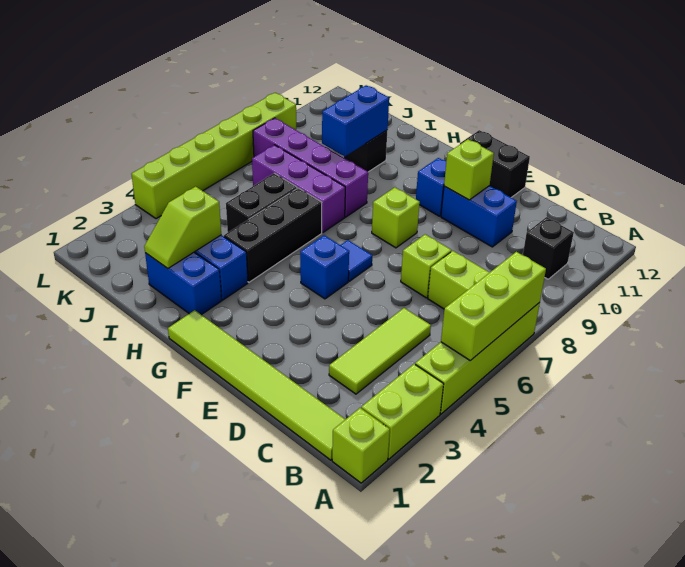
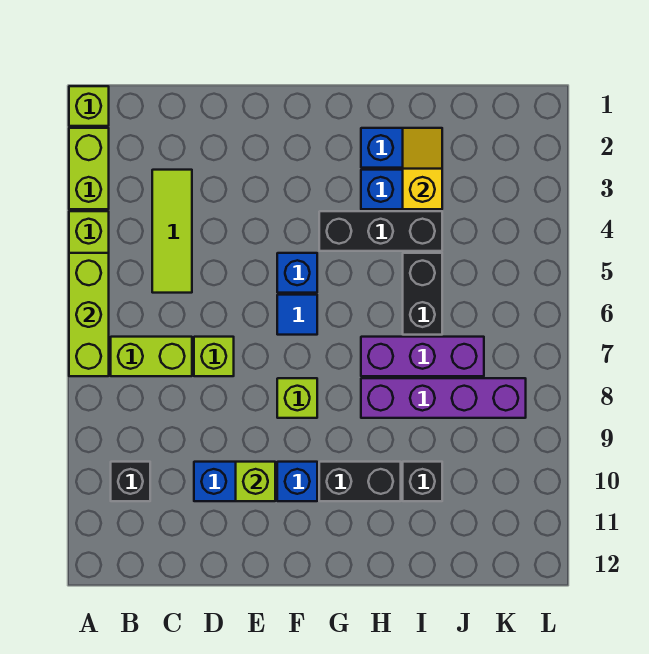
lime 1x6 tile [168,310,345,460] -> none
black 1x2 brick [460,130,530,197] -> black 1x2 brick moved to [319,462,401,501]
black 1x3 brick [224,188,322,282] -> black 1x3 brick turned to [319,211,442,251]
lime 1x2 slope [144,186,221,268] -> yellow 1x2 slope [403,128,442,209]
blue 1x2 brick [322,85,389,156] -> none
lime 1x6 brick [132,93,296,219] -> none

